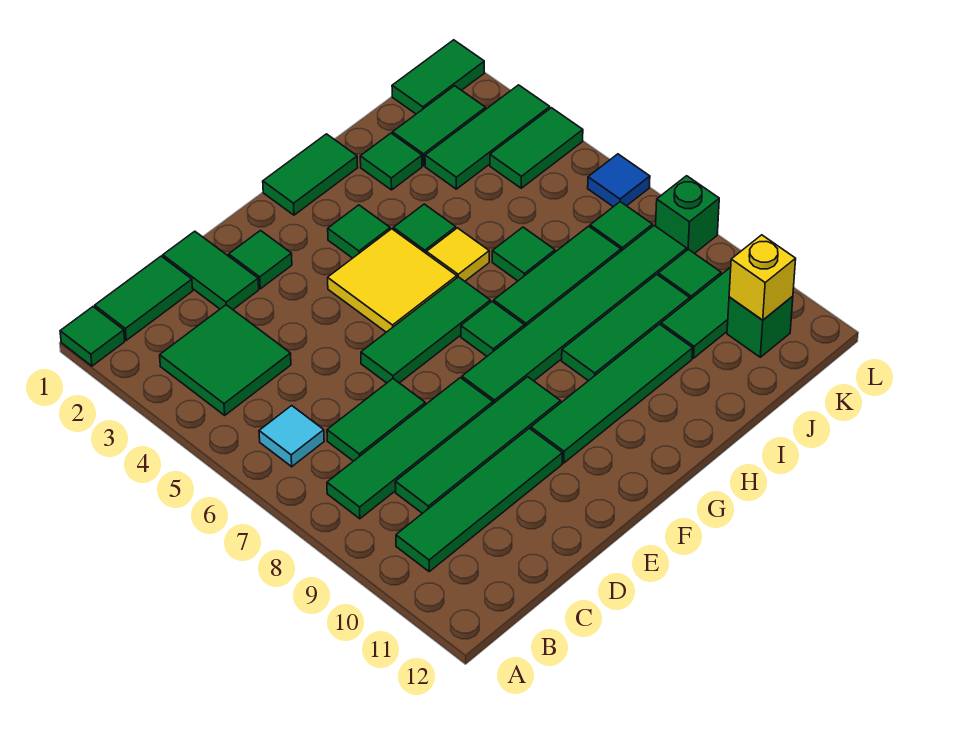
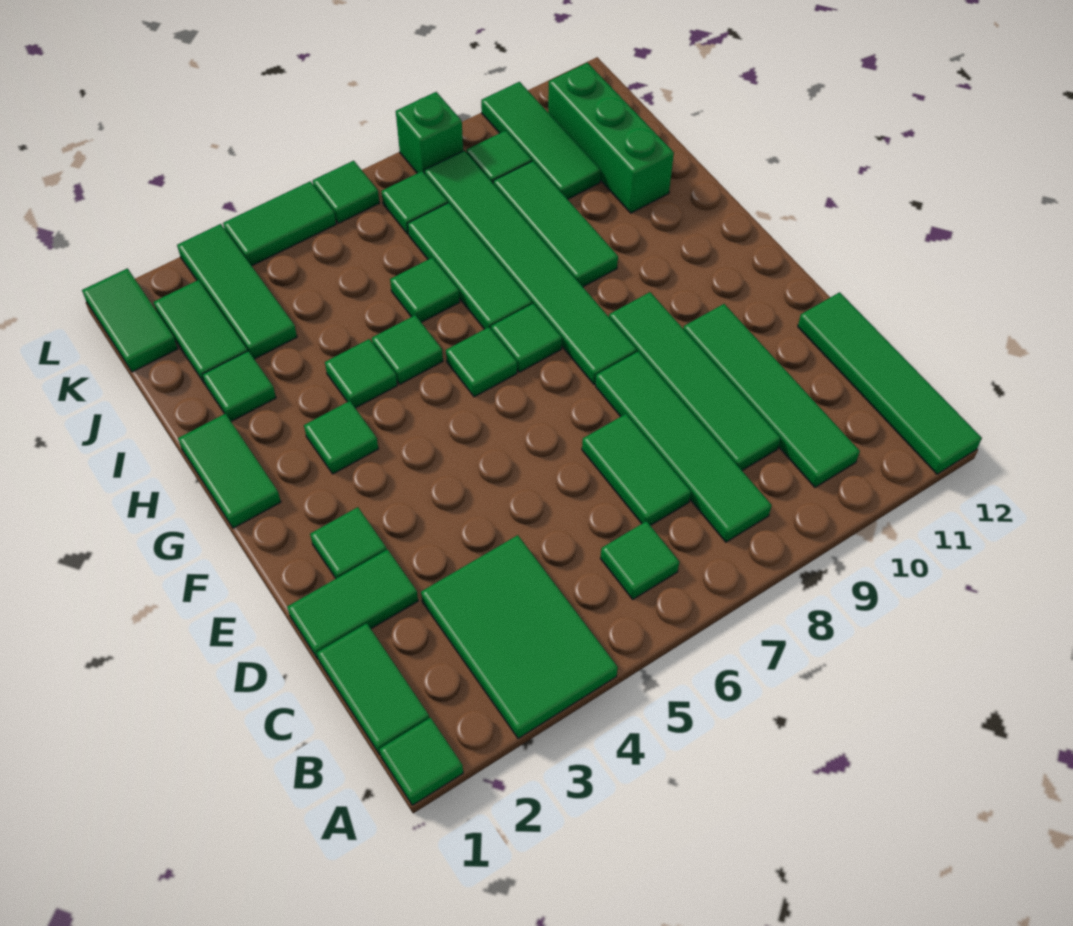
green 2x2 tile [160,305,291,415] -> green 2x3 tile [421,535,618,739]
cyan 1x1 tile [259,406,324,467] -> green 1x1 tile [600,521,679,599]
green 1x3 tile [361,277,490,383] -> green 1x1 tile [446,327,517,397]
yellow 2x2 tile [328,229,457,332] -> none
green 1x4 tile [531,324,693,463] -> green 1x4 tile moved to [798,292,982,474]
yellow 1x1 tile [426,228,489,281] -> green 1x1 tile [372,315,443,384]
green 1x2 tile [490,108,583,188] -> green 1x2 tile turned to [223,181,336,266]
green 1x1 brick [727,296,793,357] -> green 1x3 brick [548,63,674,213]
yellow 1x1 brick [729,235,796,320] -> none
blue 1x1 tile [588,154,650,207] -> green 1x1 tile [313,161,380,223]

